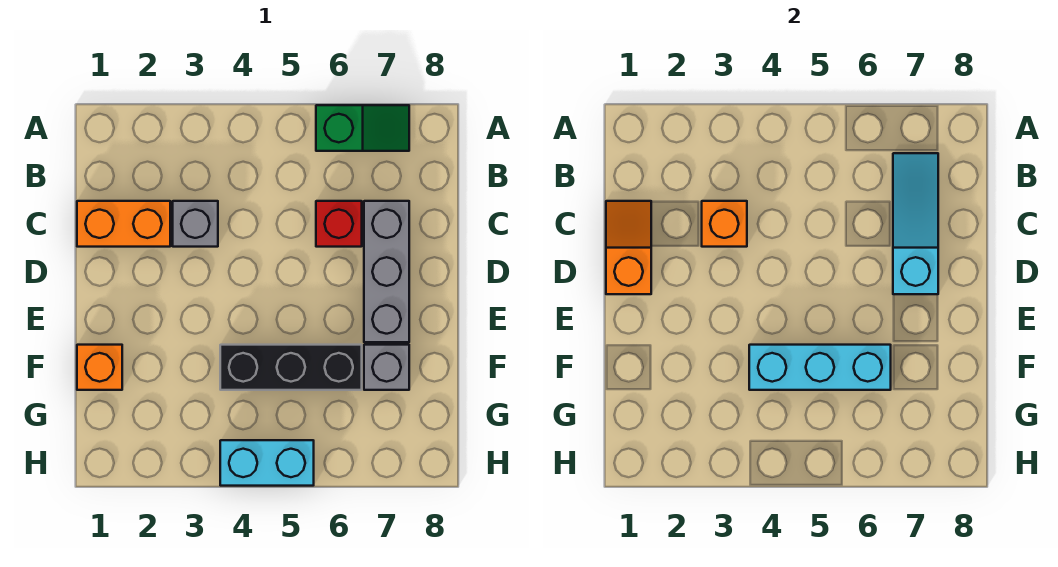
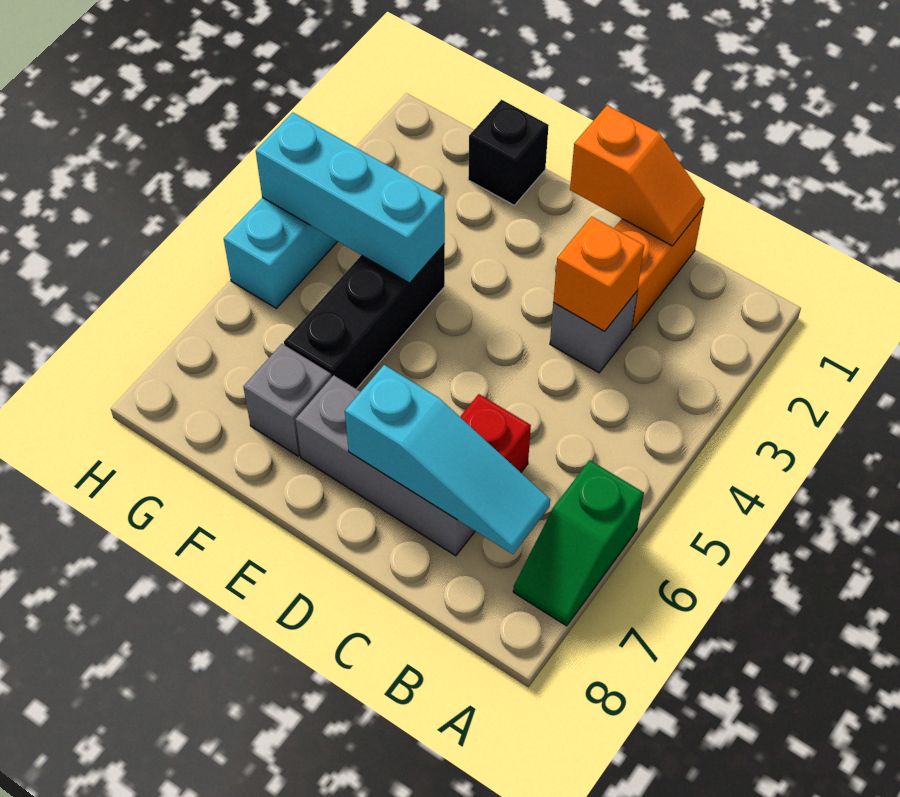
orange 1x1 brick [77,345,122,390] -> black 1x1 brick [468,100,549,205]
cyan 1x3 brick [749,345,891,390] -> cyan 1x3 brick turned to [256,113,445,283]

